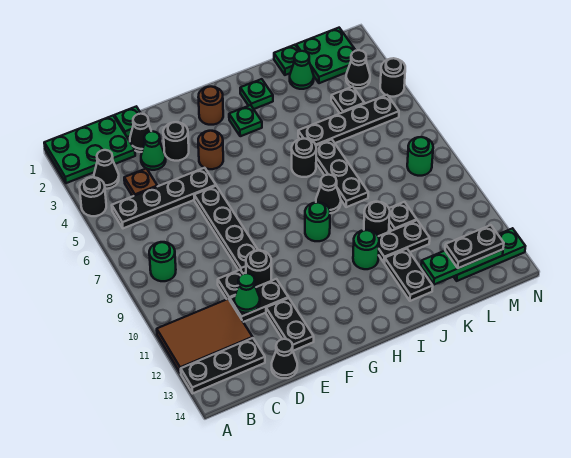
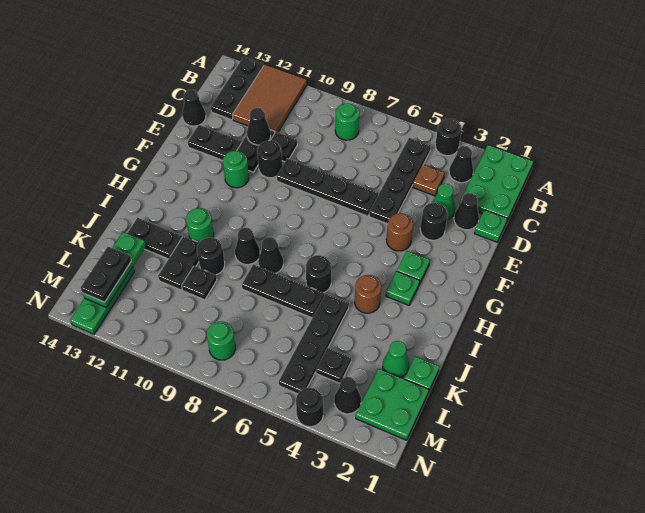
green 1x1 cone [234,273,260,313] -> black 1x1 cone [247,108,271,145]
brown 1x1 round brick [198,87,223,125] -> brown 1x1 round brick moved to [355,275,381,313]
green 1x1 round brick [305,202,330,241] -> green 1x1 round brick moved to [223,151,249,188]
green 1x1 plate [240,79,273,109] -> green 1x1 plate moved to [397,251,430,284]
none -> black 1x1 cone [235,228,260,265]

